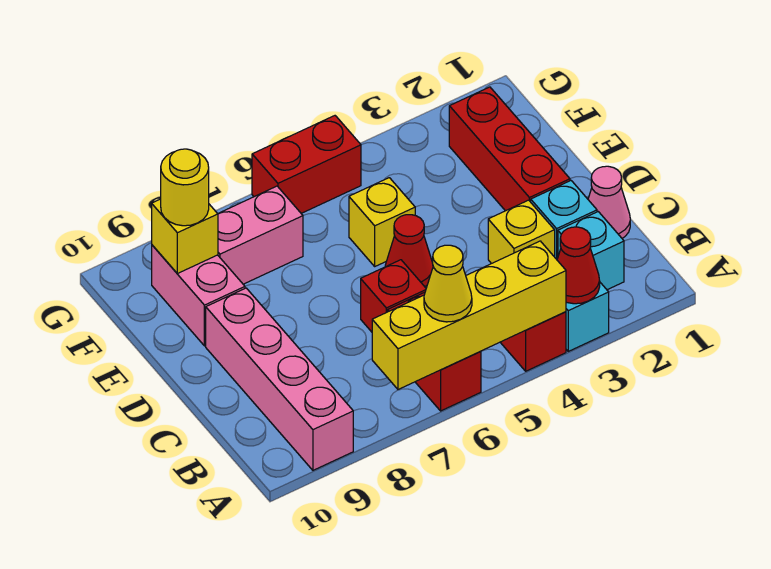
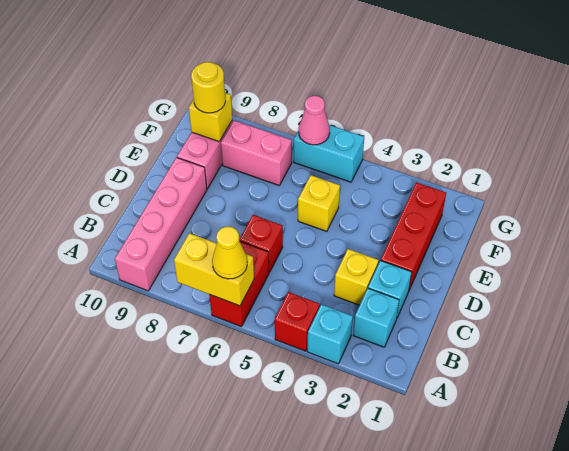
red 1x1 cone [557,227,600,304] -> none
yellow 1x4 brick [372,241,566,389] -> yellow 1x2 brick [174,233,254,306]
pink 1x1 cone [588,166,630,238] -> pink 1x1 cone moved to [299,96,330,145]
red 1x1 cone [385,215,433,287] -> none
red 1x2 brick [252,116,361,213] -> cyan 1x2 brick [294,125,364,182]

